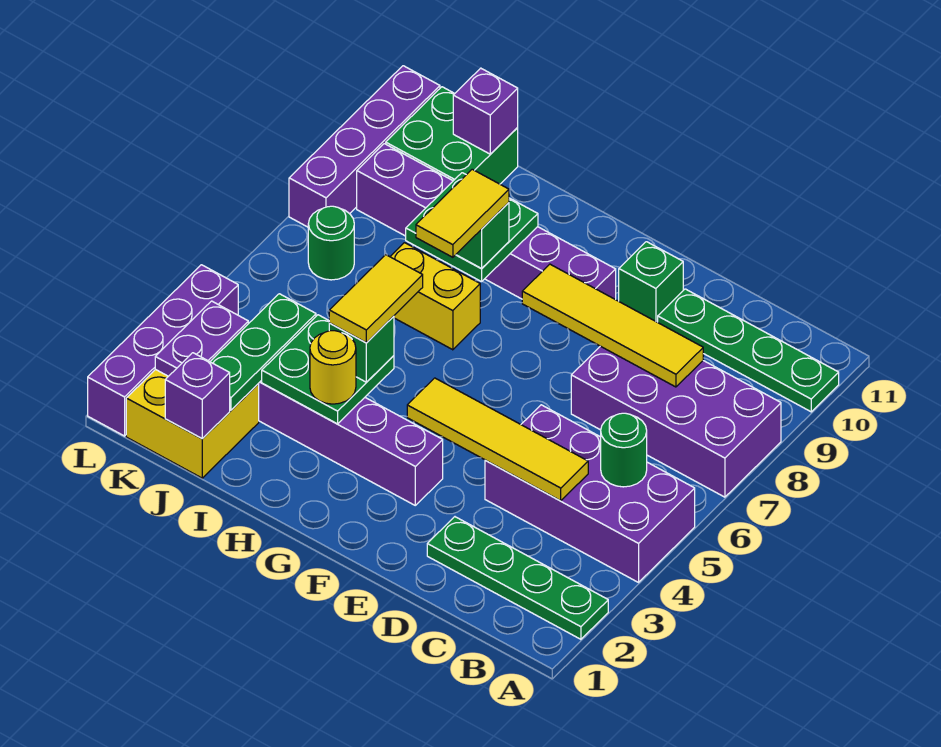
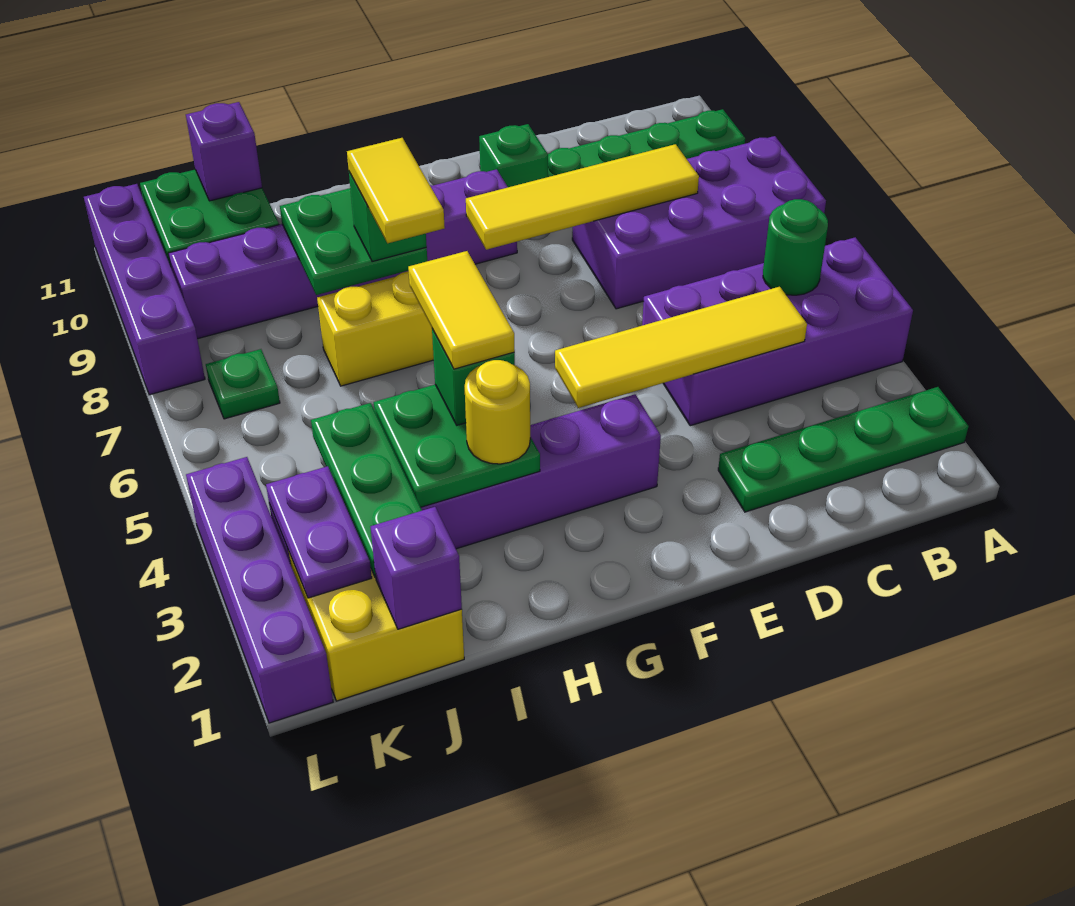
green 1x1 round brick [308,206,354,280] -> green 1x1 plate [206,349,280,419]

